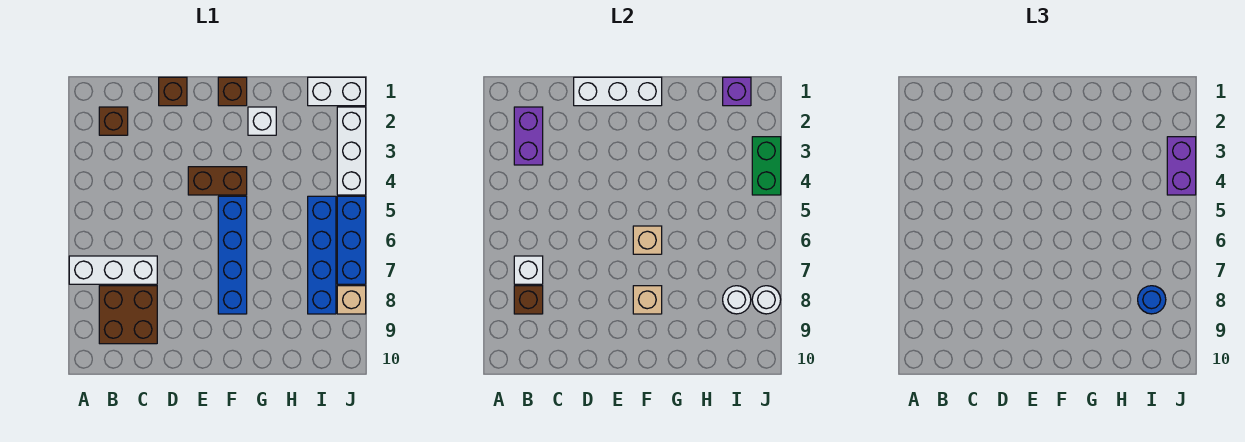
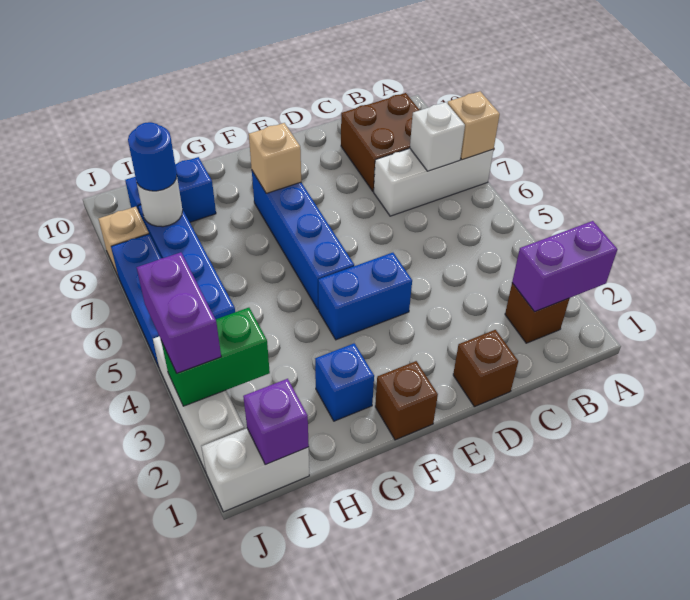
purple 1x2 brick [514,107,543,165] -> purple 1x2 brick turned to [512,221,617,312]
brown 1x1 brick [514,286,543,314] -> none
white 1x3 brick [574,77,662,106] -> none
brown 1x2 brick [188,167,247,195] -> blue 1x2 brick [318,253,412,340]
tan 1x1 brick [633,226,662,254] -> tan 1x1 brick moved to [447,91,500,160]
white 1x1 brick [248,107,276,135] -> blue 1x1 brick [315,343,374,421]
none -> blue 1x2 brick [125,157,216,222]
green 1x2 brick [752,137,781,195] -> green 1x2 brick turned to [161,308,270,406]
white 1x1 round brick [752,286,781,314] -> none

